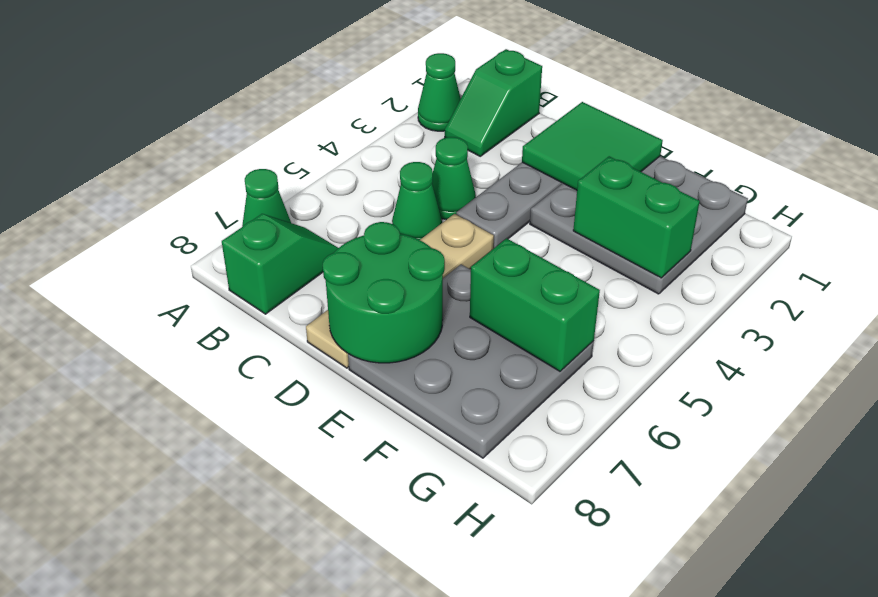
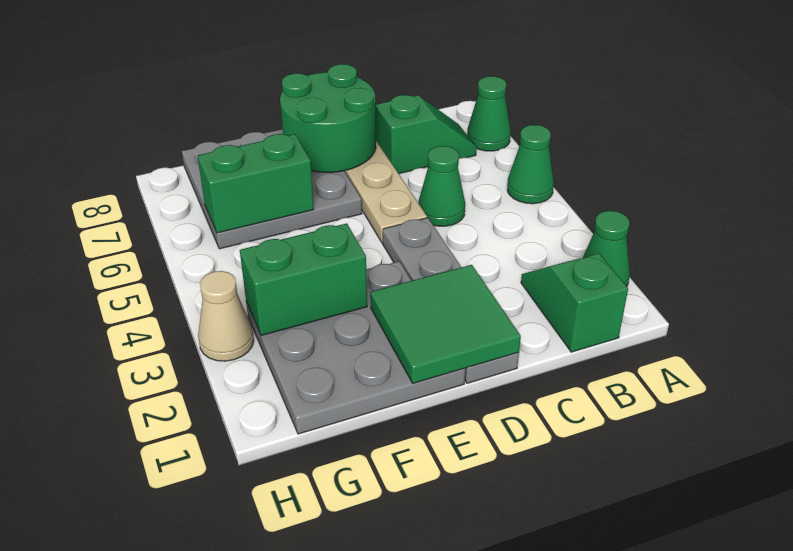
green 1x2 slope [222,214,338,314] -> green 1x2 slope turned to [376,95,477,174]
green 1x1 cone [432,137,476,220] -> green 1x1 cone moved to [507,125,554,204]
none -> tan 1x1 cone [198,271,254,361]

